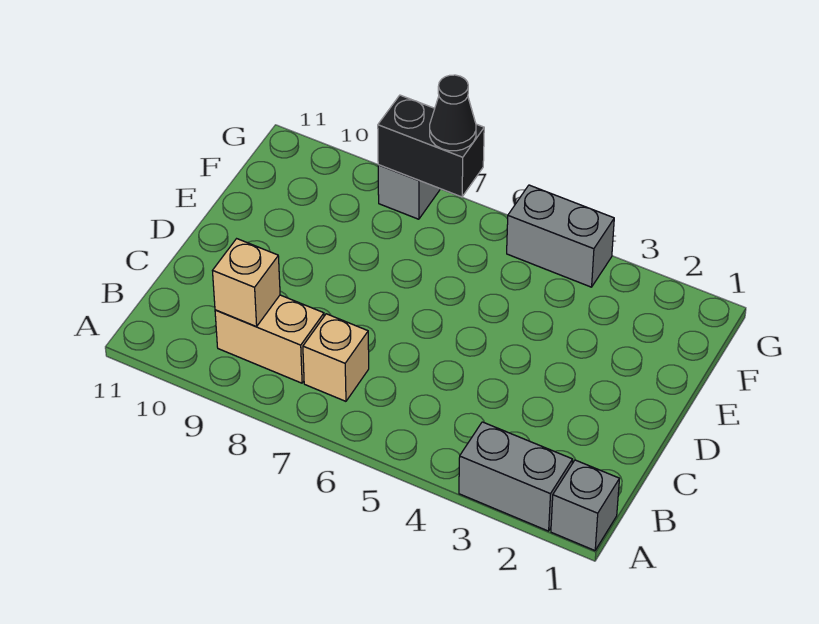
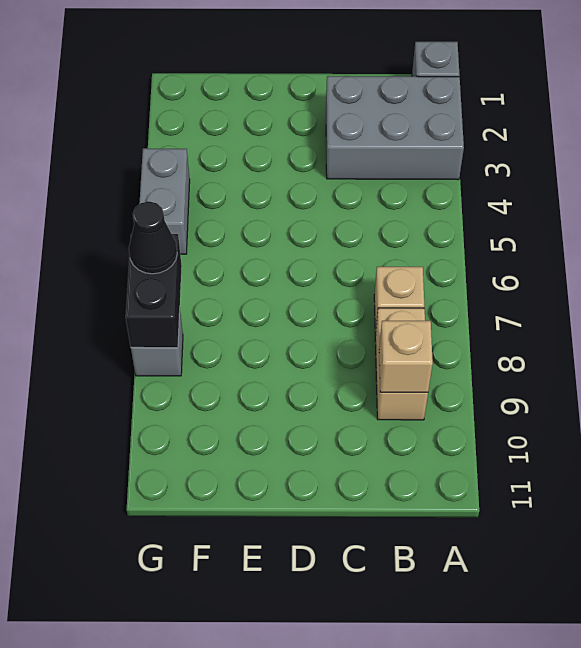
grey 1x2 brick [459,422,573,531] -> grey 2x3 brick [326,76,464,180]

